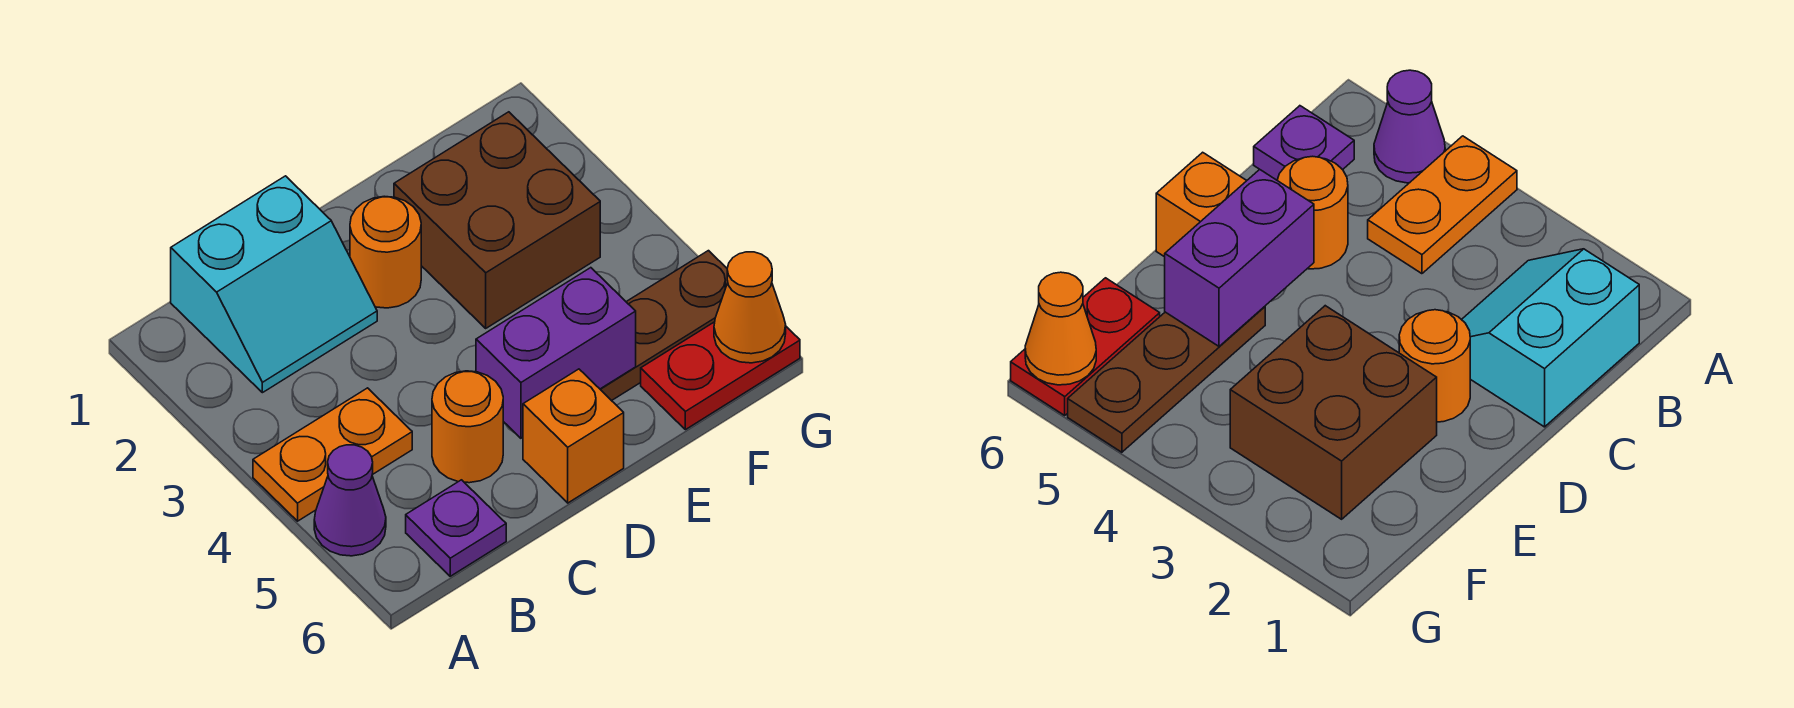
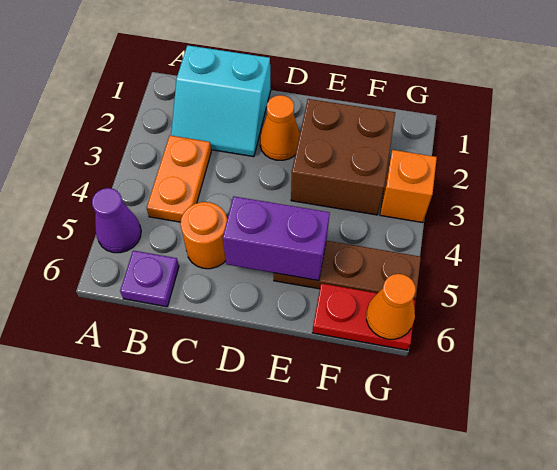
orange 1x2 plate [253,388,412,521] -> orange 1x2 plate turned to [147,136,211,222]
orange 1x1 round brick [350,196,421,308] -> orange 1x1 cone [260,95,300,160]
orange 1x1 brick [523,369,624,503] -> orange 1x1 brick moved to [380,150,437,223]

